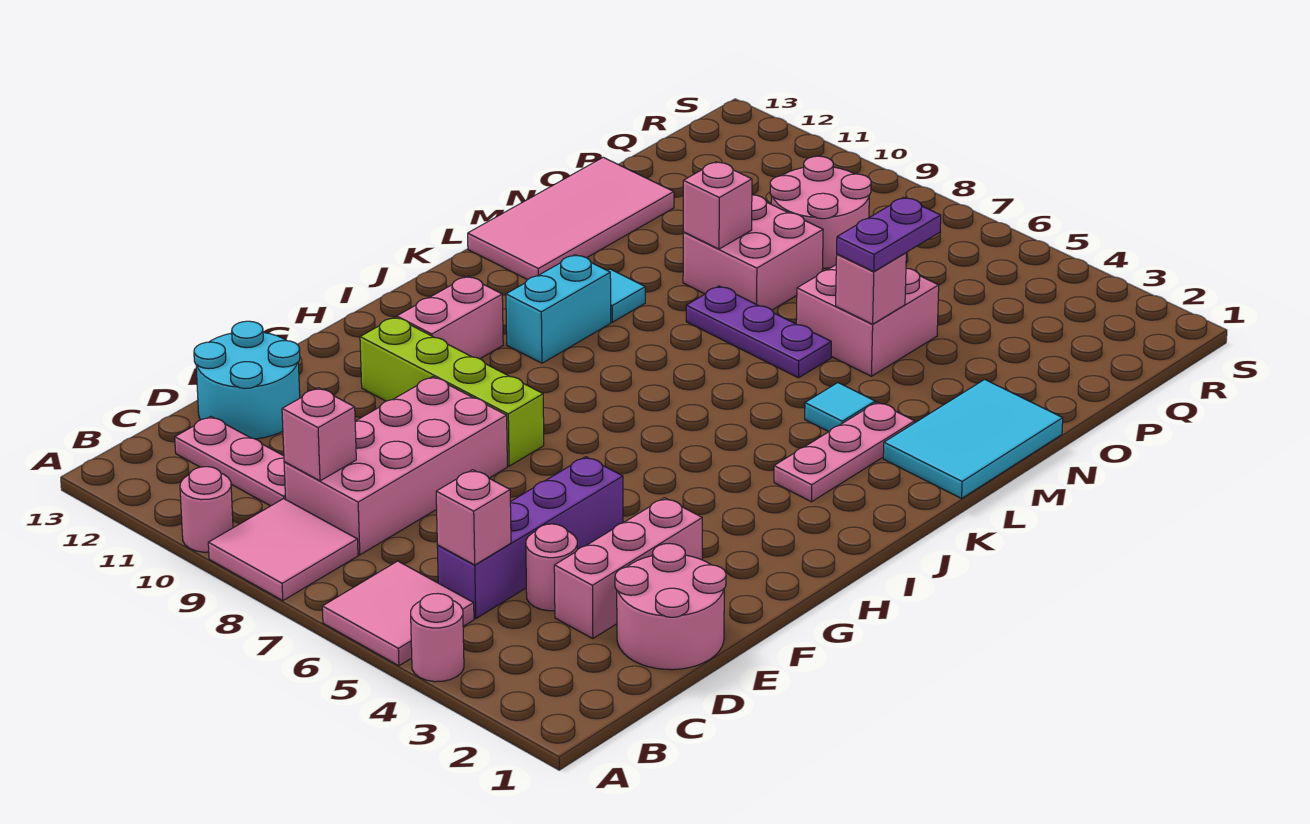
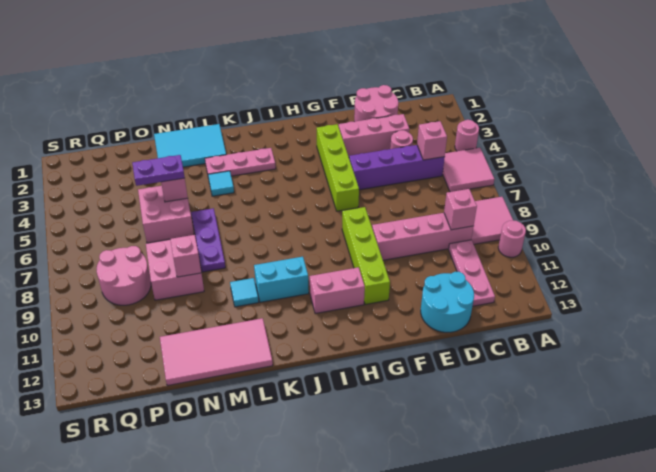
pink 2x4 brick [284,377,507,555] -> pink 1x4 brick [372,213,474,260]
none -> lime 1x4 brick [317,124,359,211]

